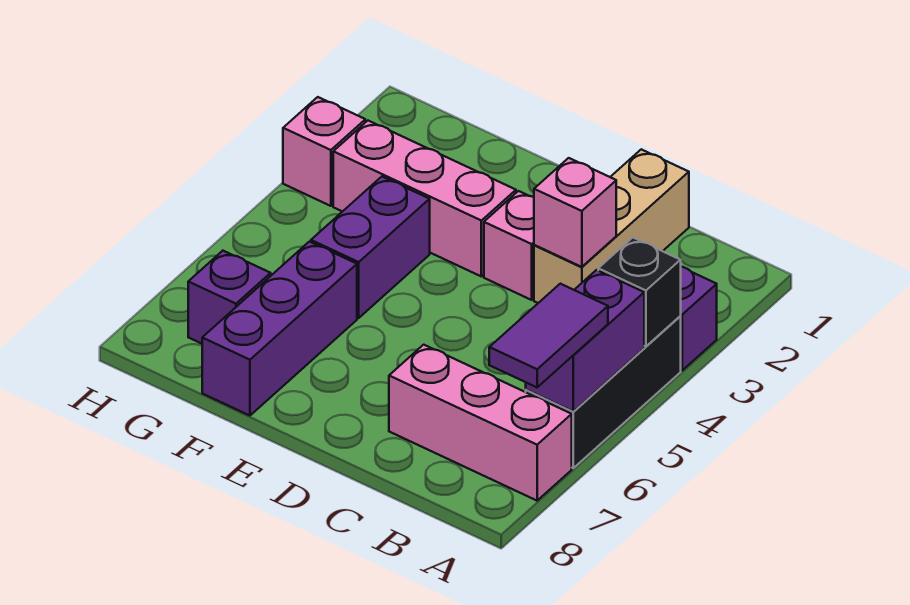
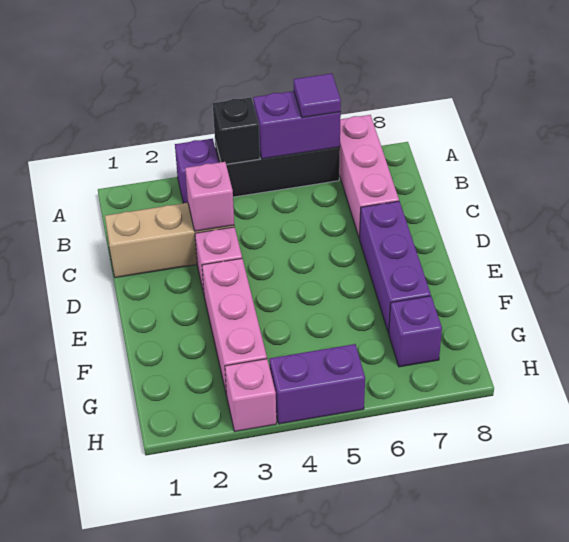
purple 1x2 tile [489,284,608,387] -> purple 1x1 tile [294,73,341,118]
purple 1x2 brick [311,177,430,318] -> purple 1x2 brick moved to [269,344,365,424]
purple 1x3 brick [202,242,357,416] -> purple 1x3 brick turned to [360,201,431,333]

